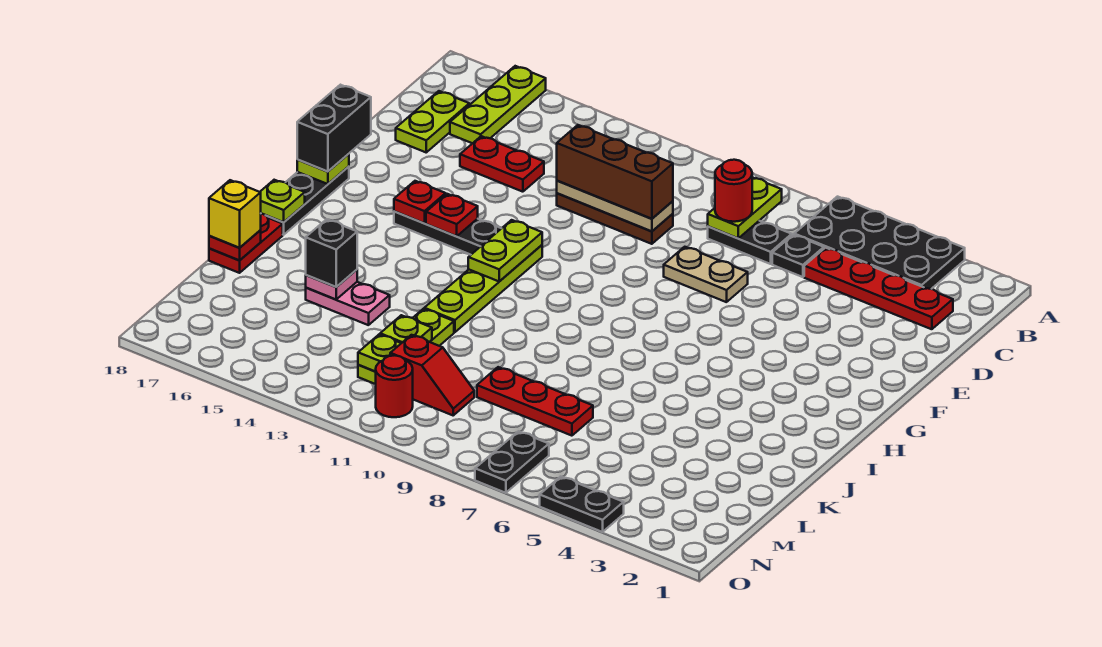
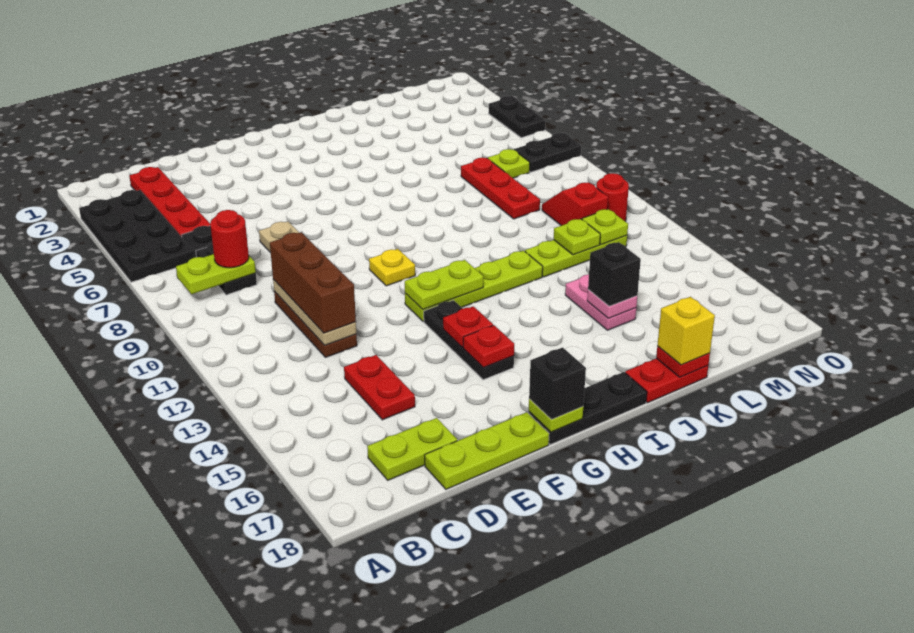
lime 1x3 plate [450,66,546,143] -> lime 1x3 plate moved to [425,412,549,489]
black 1x2 brick [297,85,371,172] -> black 1x1 brick [529,347,586,419]
none -> yellow 1x1 plate [369,249,415,286]
lime 1x1 plate [260,180,305,222] -> lime 1x1 plate moved to [488,149,530,178]

